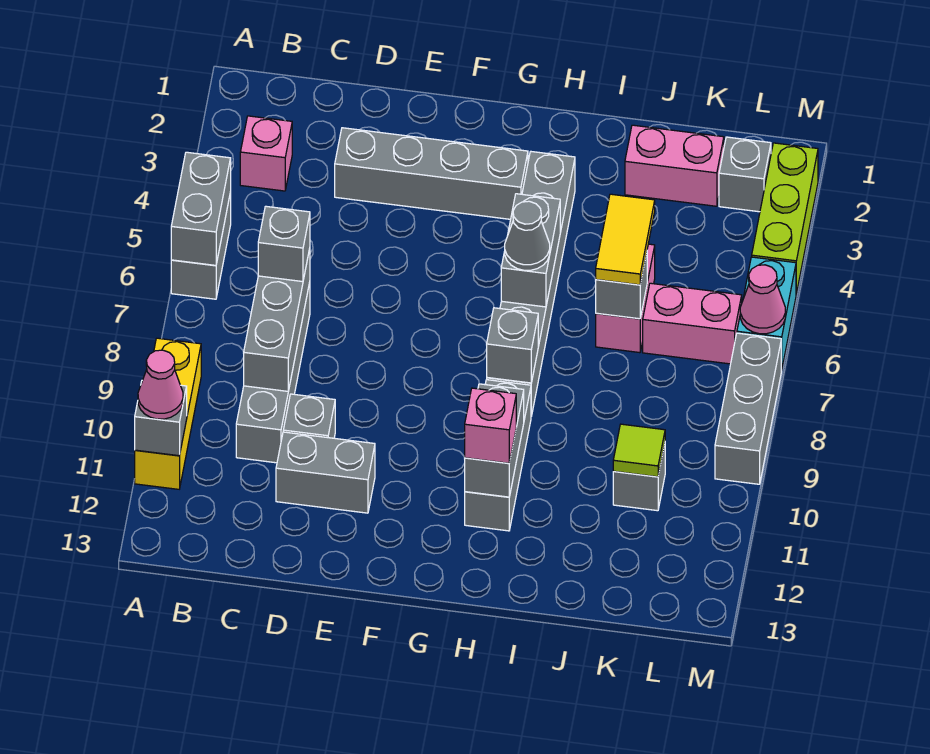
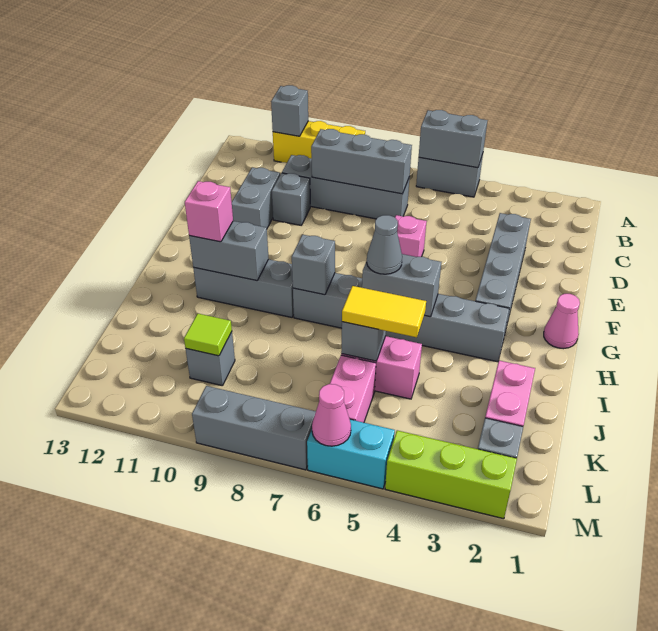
pink 1x1 cone [138,350,183,419] -> pink 1x1 cone moved to [544,294,580,349]
pink 1x1 brick [240,116,292,191] -> pink 1x1 brick moved to [395,215,427,257]
grey 1x1 brick [258,206,310,282] -> none

